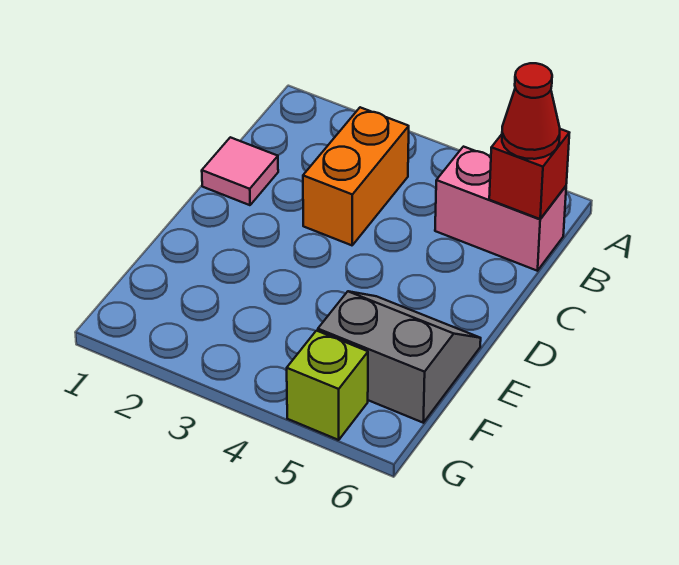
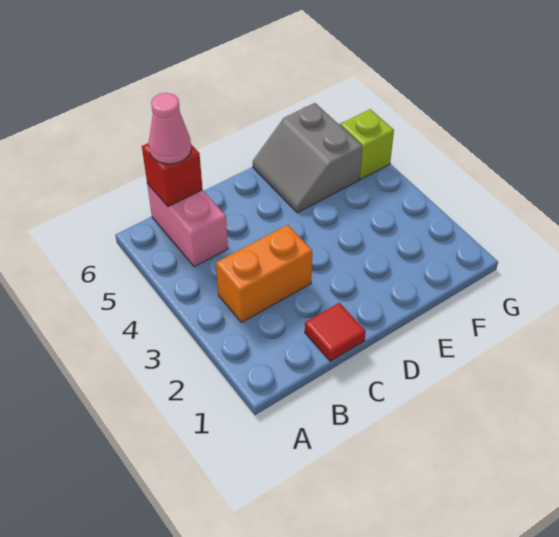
red 1x1 cone [502,63,560,159] -> pink 1x1 cone [149,93,191,164]
pink 1x1 tile [202,137,278,205] -> red 1x1 tile [305,303,366,361]

